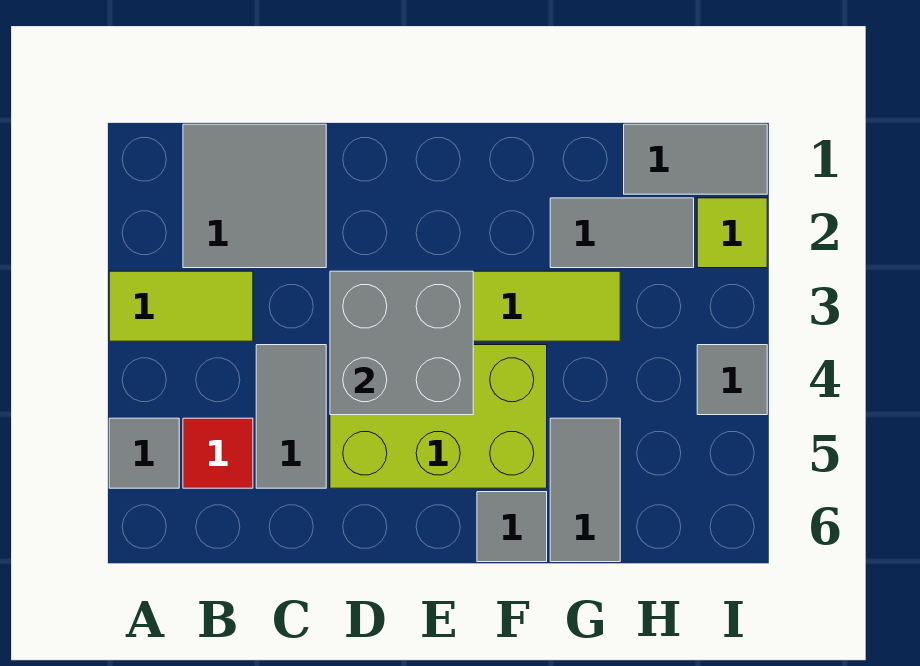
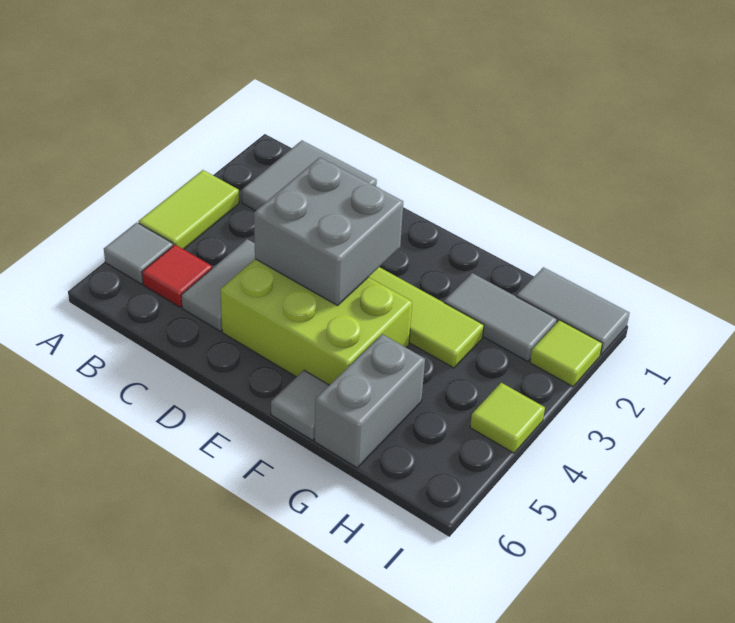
lime 1x2 tile [109,271,253,341] -> lime 1x2 tile turned to [138,170,239,249]
grey 1x2 tile [550,418,620,562] -> grey 1x2 brick [315,334,425,468]
grey 1x1 tile [697,345,767,415] -> lime 1x1 tile [470,383,545,453]

